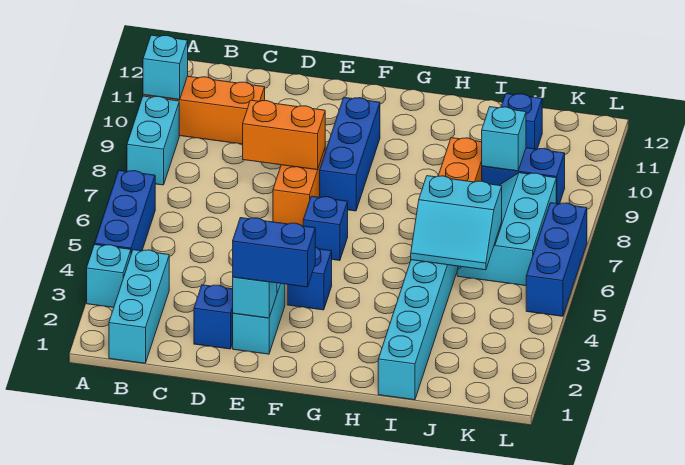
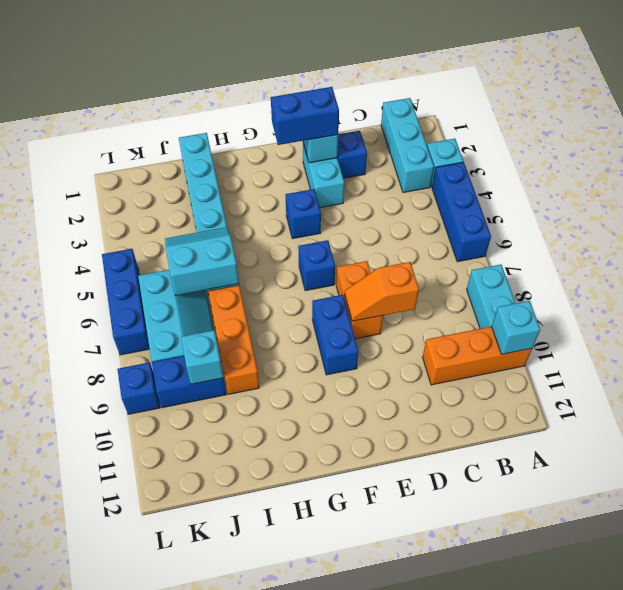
orange 1x2 brick [243,100,325,170] -> orange 1x2 slope [345,262,419,321]
blue 1x3 brick [320,97,380,211] -> blue 1x2 brick [312,295,358,375]
blue 1x1 brick [501,94,542,149] -> blue 1x1 brick moved to [117,362,160,414]

